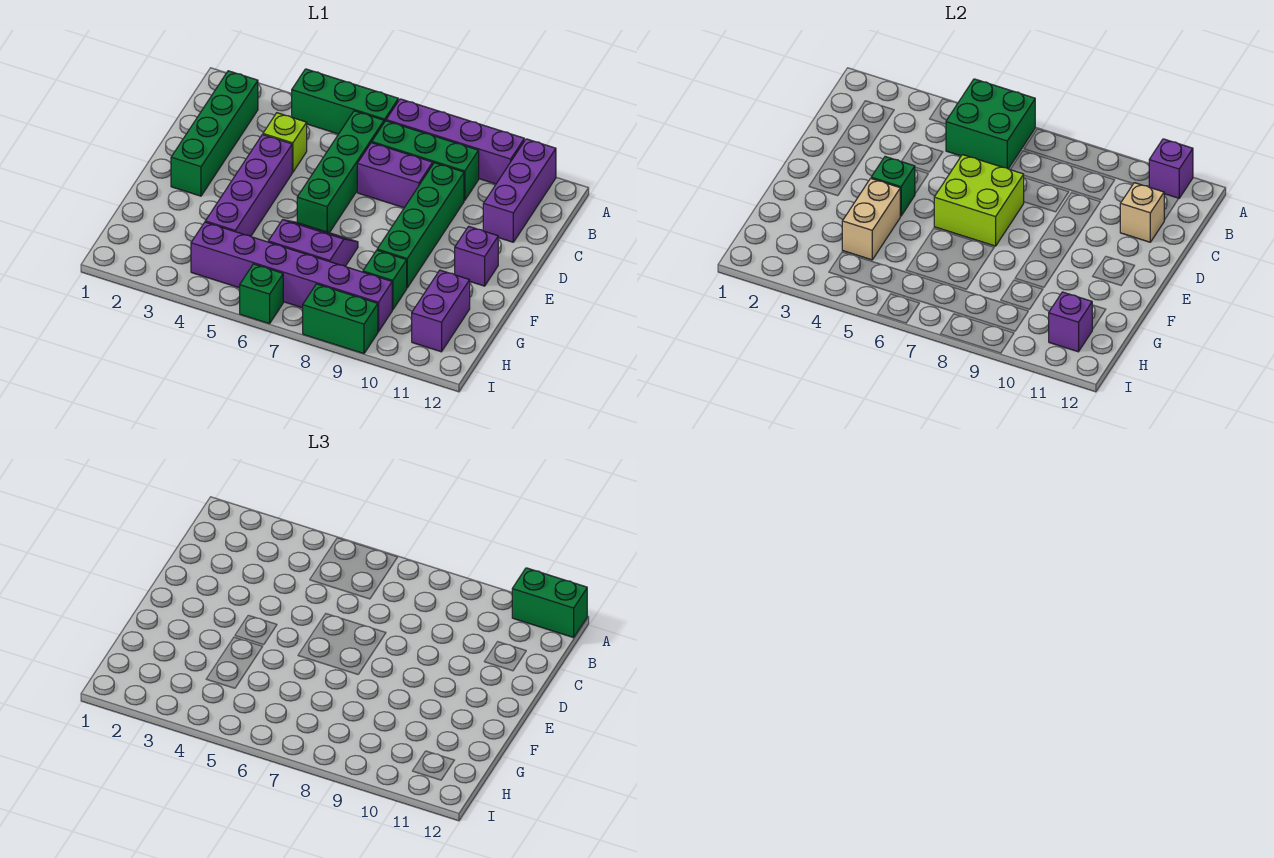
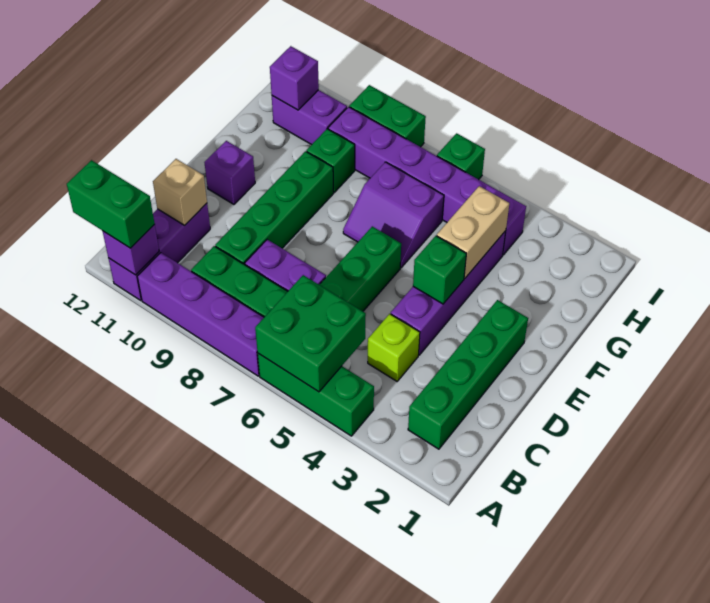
lime 2x2 brick [934,155,1024,246] -> none
purple 1x2 brick [412,270,470,352] -> purple 1x2 brick turned to [272,90,347,145]

